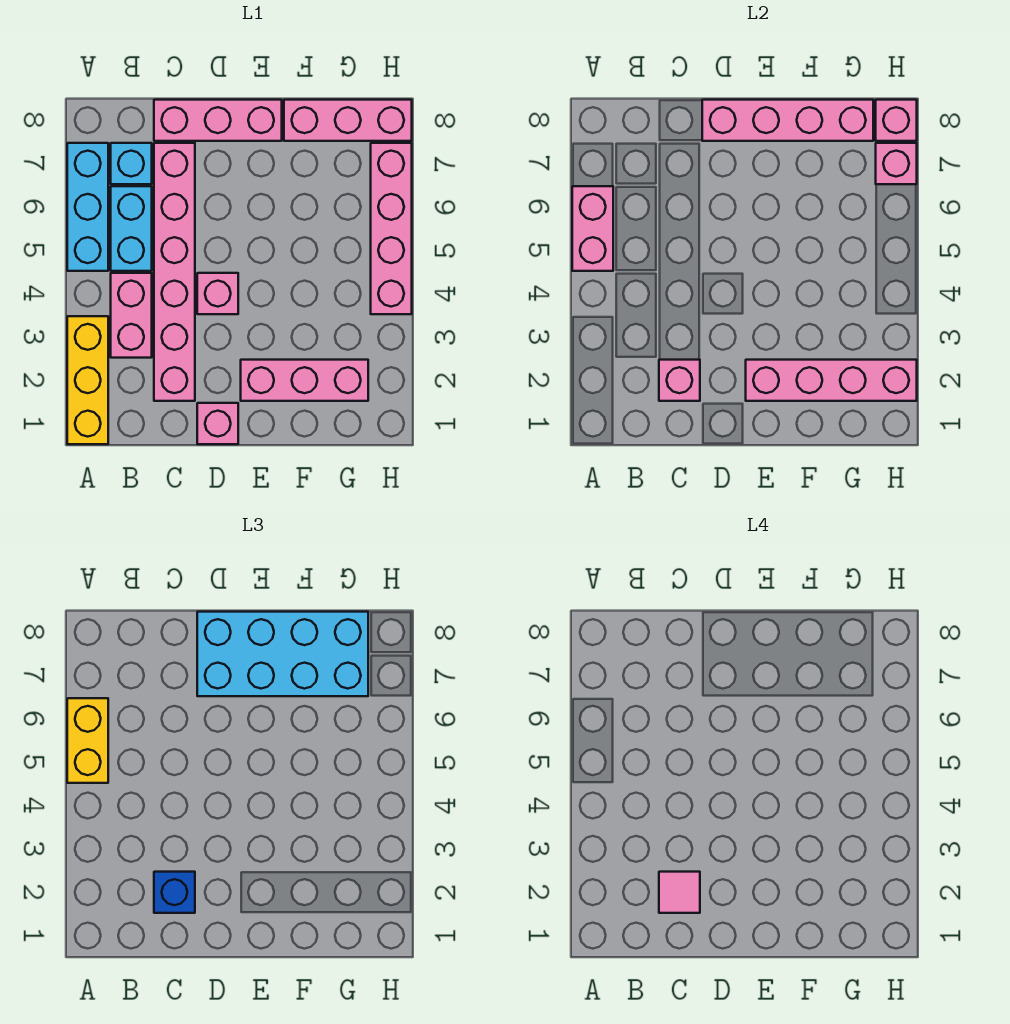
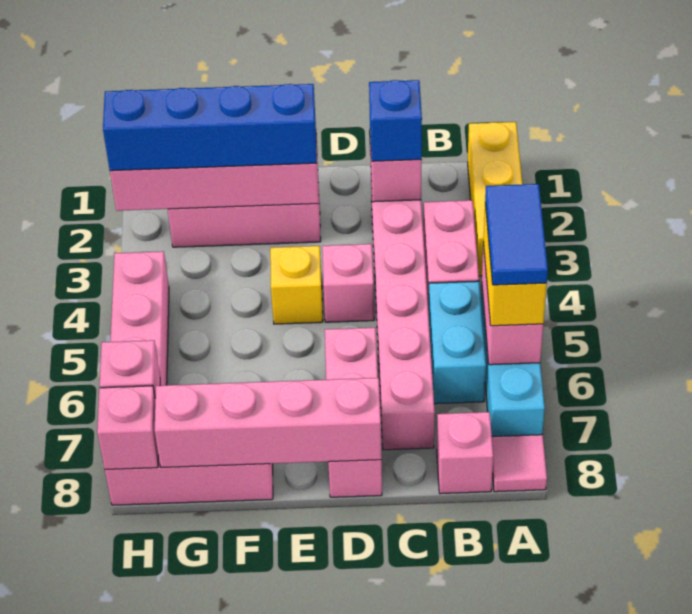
none -> blue 1x2 tile [485,184,548,285]
cyan 1x1 brick [111,143,152,184] -> none
pink 1x1 tile [659,872,700,913] -> pink 1x1 tile moved to [492,435,547,492]
pink 1x3 brick [154,100,282,141] -> pink 1x3 brick turned to [325,328,382,497]
pink 1x1 brick [197,403,238,444] -> pink 1x1 brick moved to [437,412,493,494]
cyan 2x4 brick [197,612,368,696] -> none
none -> blue 1x4 brick [103,84,317,171]
none -> yellow 1x1 brick [270,246,323,324]

